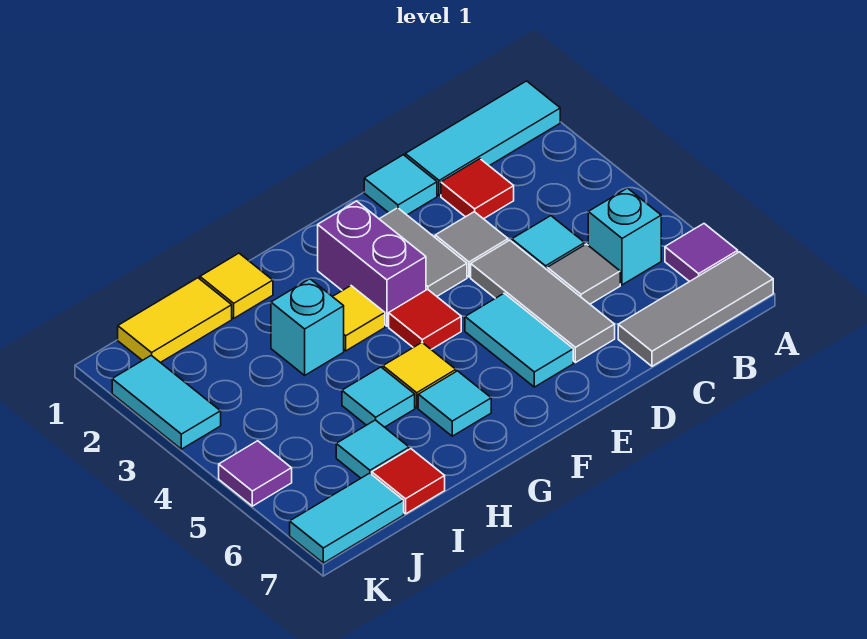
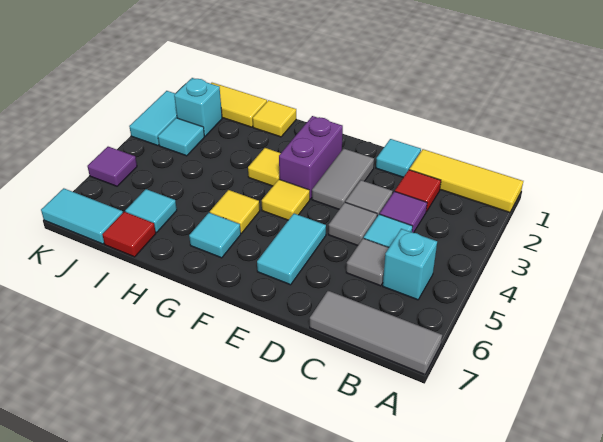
cyan 1x3 tile [405,81,560,196] -> yellow 1x3 tile [409,149,523,213]
purple 1x1 tile [665,224,738,282] -> purple 1x1 tile moved to [380,192,427,233]
grey 1x3 tile [471,240,615,363] -> grey 1x1 tile [328,202,377,246]
red 1x1 tile [389,289,461,349] -> yellow 1x1 tile [262,179,310,220]
cyan 1x1 brick [271,279,344,375] -> cyan 1x1 brick moved to [174,78,222,136]
cyan 1x1 tile [342,367,415,427] -> cyan 1x1 tile moved to [158,118,204,156]

